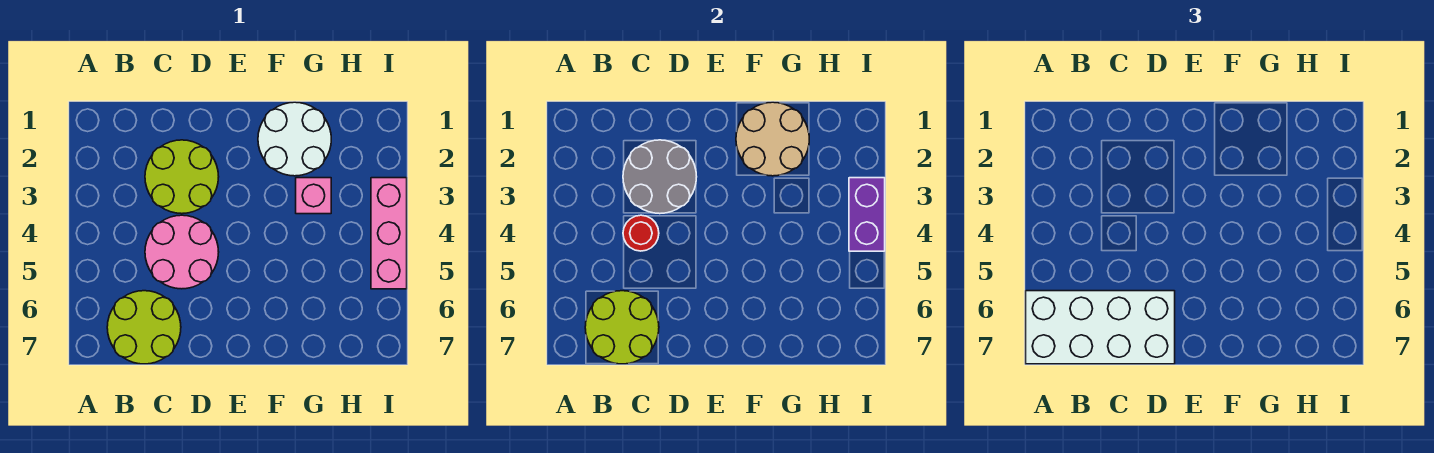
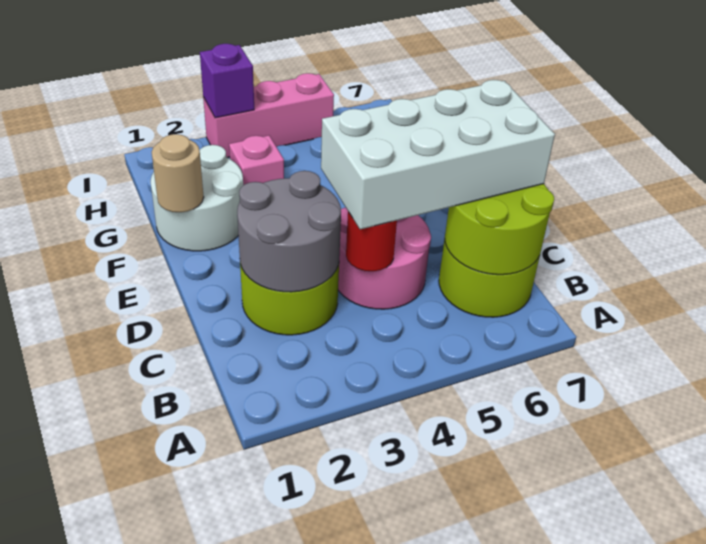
white 2x4 brick [1026,291,1175,364] -> white 2x4 brick turned to [321,80,555,229]
tan 2x2 round brick [736,102,809,176] -> tan 1x1 round brick [152,134,204,212]
purple 1x2 brick [849,178,885,251] -> purple 1x1 brick [200,44,254,118]

